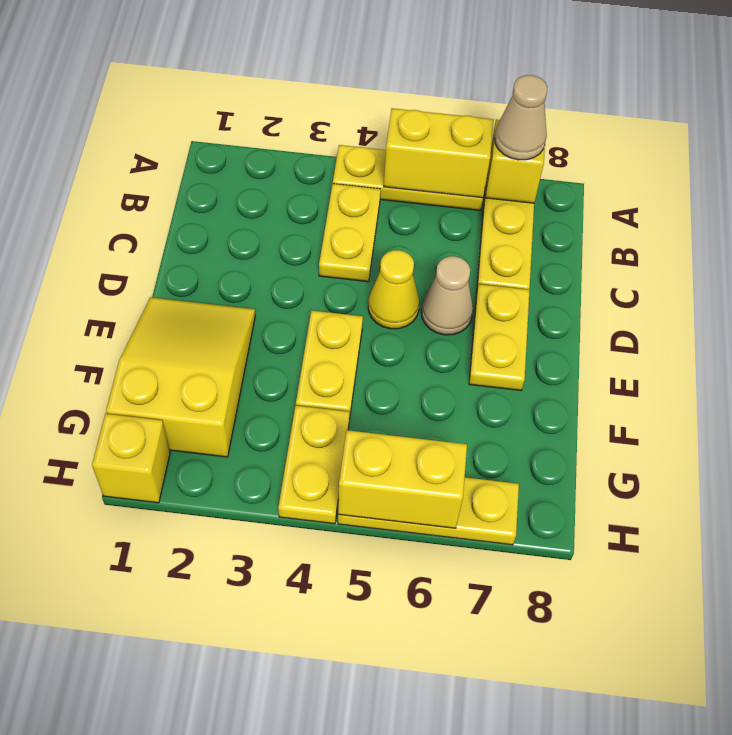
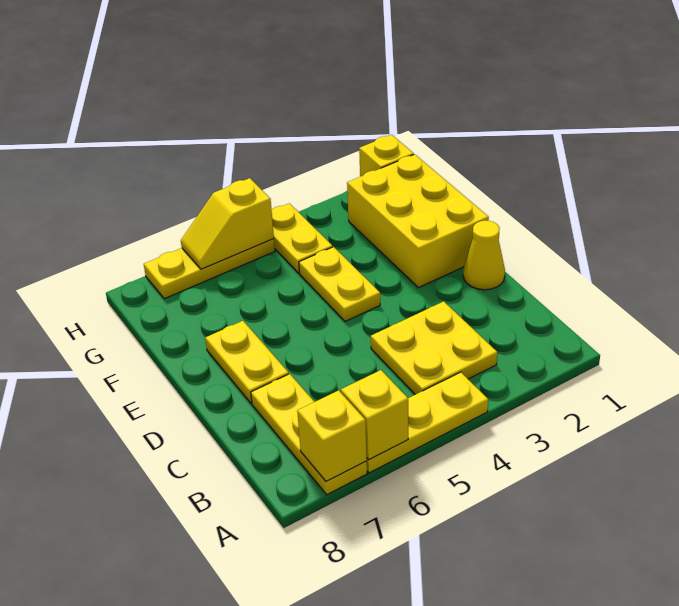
yellow 1x2 brick [384,108,493,198] -> yellow 1x1 brick [341,370,408,460]
tan 1x1 cone [495,75,547,160] -> none
yellow 1x2 plate [319,184,381,282] -> yellow 2x2 plate [371,301,497,395]
yellow 1x1 cone [368,250,419,329] -> yellow 1x1 cone moved to [463,221,505,290]
tan 1x1 cone [421,256,473,335] -> none
yellow 2x3 slope [106,297,255,457] -> yellow 2x3 brick [347,154,489,288]
yellow 1x2 brick [338,430,467,528] -> yellow 1x2 slope [181,178,274,269]

